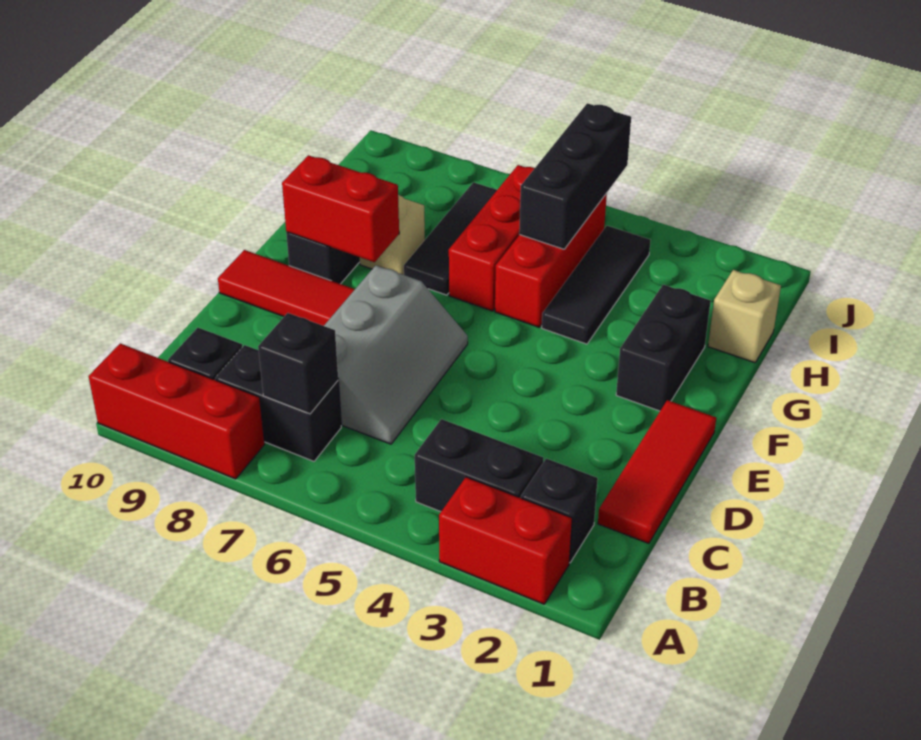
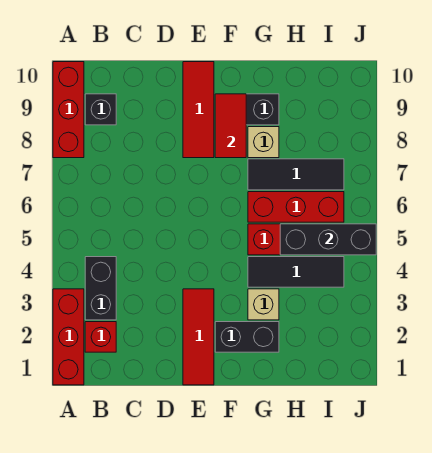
red 1x2 brick [439,477,572,604] -> red 1x3 brick [53,289,84,385]
black 1x1 brick [521,459,598,563] -> red 1x1 brick [85,322,116,352]
black 1x2 brick [215,345,341,461] -> none
black 1x1 brick [258,313,338,414] -> none
red 1x3 tile [598,400,716,544] -> red 1x3 tile turned to [183,289,214,385]
grey 2x3 slope [324,265,468,444] -> none
red 1x2 brick [282,155,399,262] -> red 1x2 tile [215,94,246,158]
tan 1x1 brick [708,270,781,363] -> tan 1x1 brick moved to [248,289,279,320]

